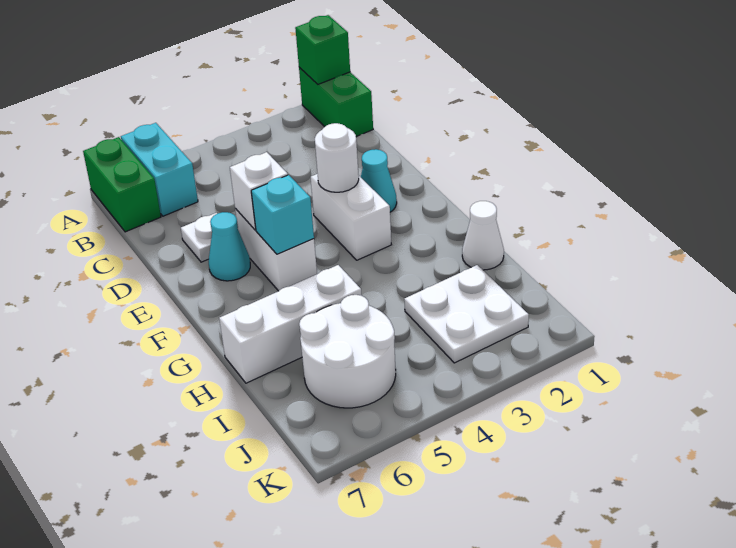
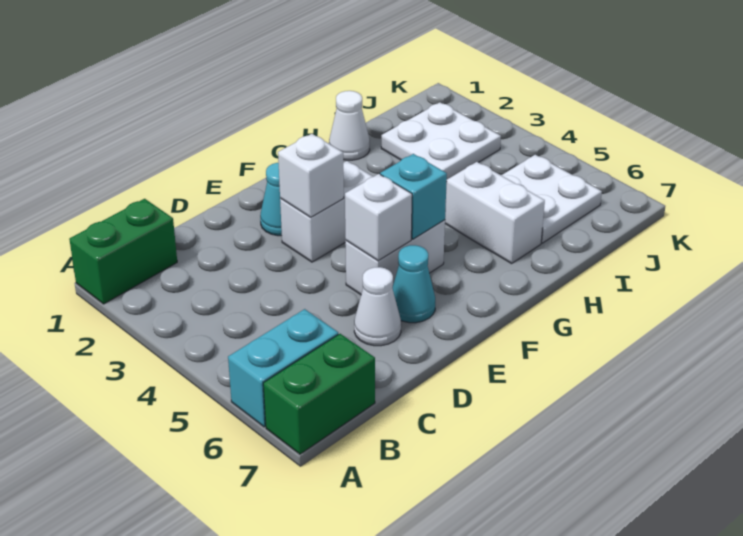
green 1x1 brick [295,15,350,84] -> none
white 1x1 plate [181,213,217,262] -> white 1x1 cone [354,267,401,346]
white 1x1 round brick [315,123,359,192] -> white 1x1 brick [278,134,344,217]
white 1x3 brick [219,265,362,383] -> white 1x2 brick [445,162,545,264]
white 2x2 round brick [299,295,396,408] -> white 2x2 plate [502,155,602,243]

